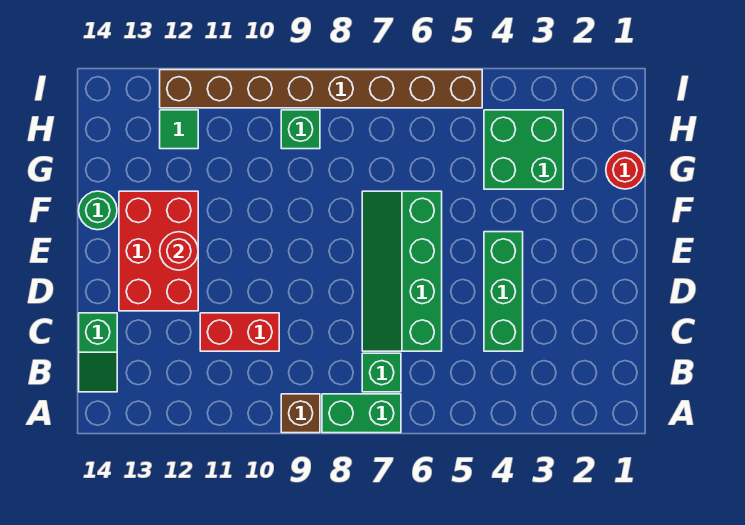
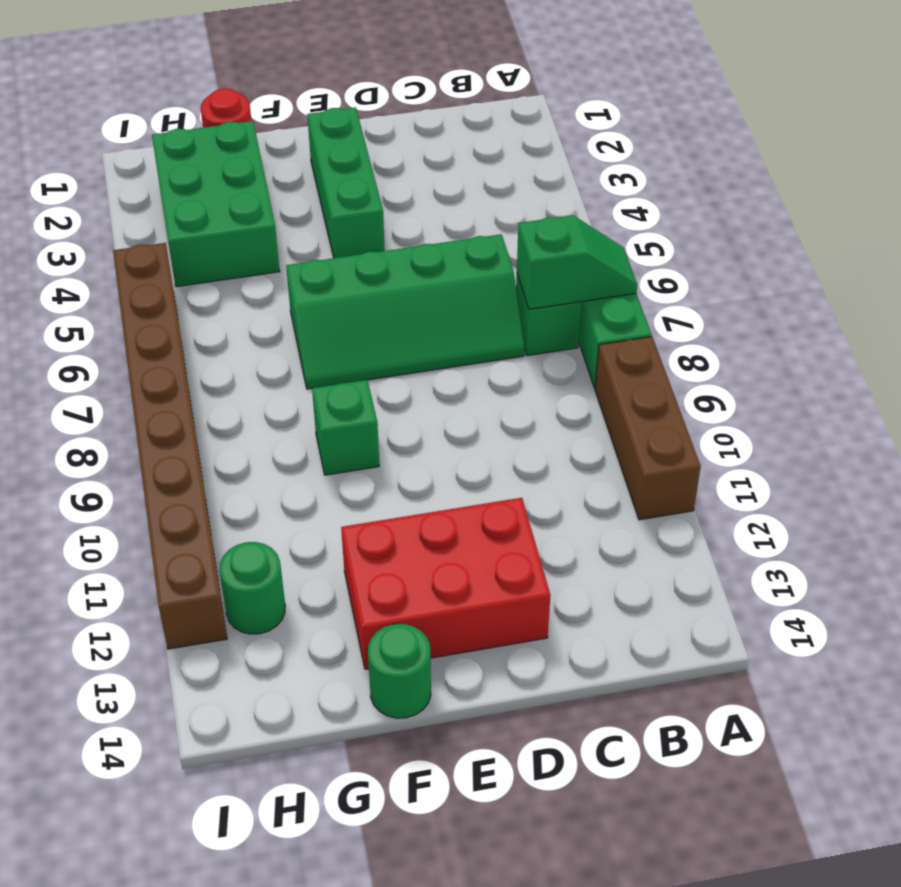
brown 1x1 brick [281,394,320,433] -> brown 1x3 brick [595,337,701,520]
green 1x2 slope [79,313,117,392] -> green 1x2 slope moved to [517,215,637,309]
green 1x3 brick [484,232,523,351] -> green 1x3 brick turned to [307,107,385,258]
red 1x2 brick [200,313,279,351] -> none
red 1x1 round brick [160,232,198,270] -> none
green 2x2 brick [484,110,563,189] -> green 2x3 brick [152,121,280,287]
green 1x1 brick [281,110,320,149] -> green 1x1 brick moved to [312,380,379,475]
green 1x1 tile [160,110,198,149] -> green 1x1 round brick [220,542,285,634]

